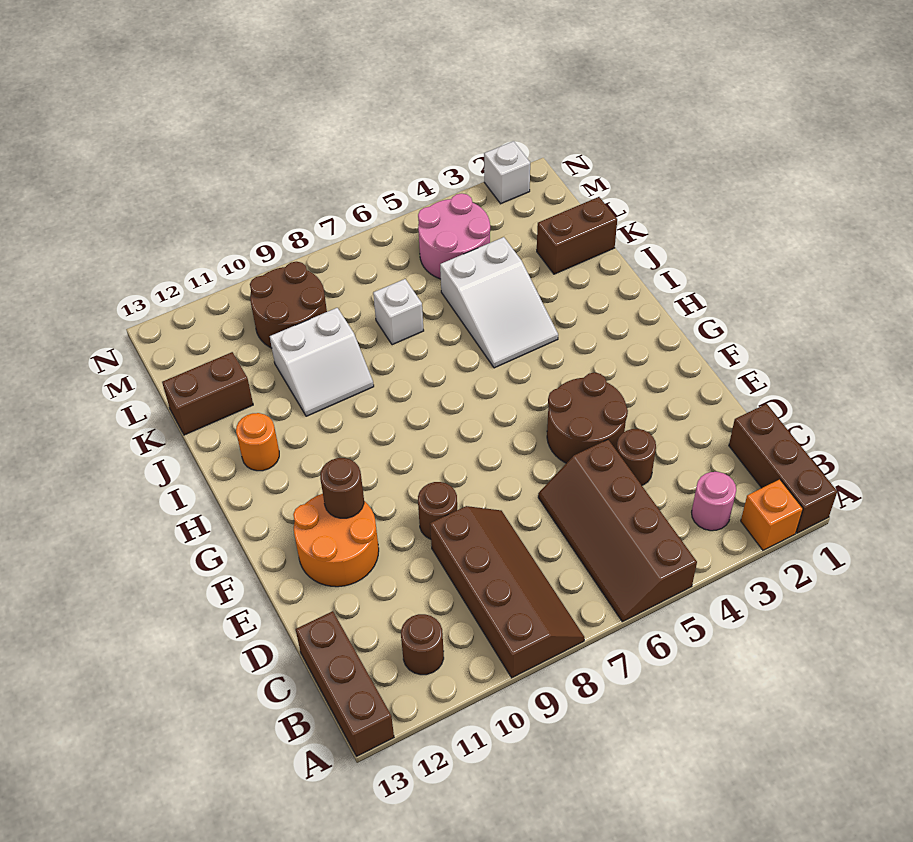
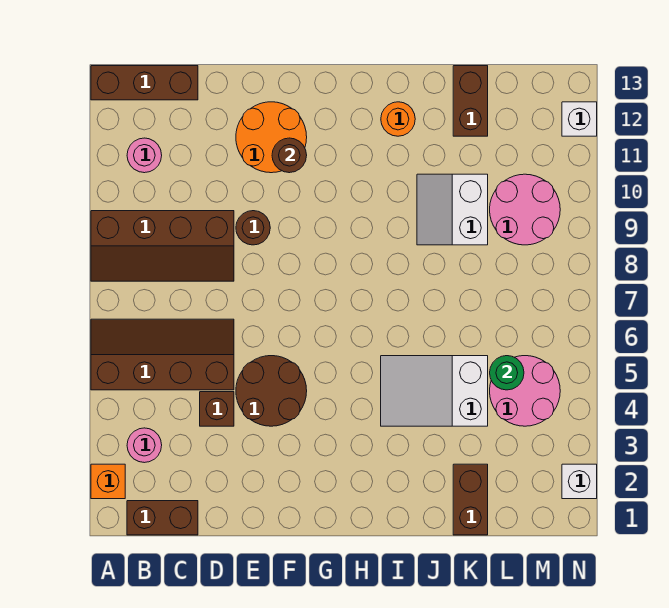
brown 1x3 brick [729,404,837,533] -> brown 1x2 brick [127,501,198,535]
brown 1x1 round brick [401,614,444,675] -> pink 1x1 round brick [127,138,162,173]
brown 1x1 round brick [616,429,656,485] -> brown 1x1 brick [200,392,234,426]
white 1x1 brick [373,279,424,345] -> white 1x1 brick moved to [562,102,597,136]
none -> green 1x1 round brick [490,356,524,390]
brown 2x2 round brick [250,262,327,348] -> pink 2x2 round brick [490,174,560,245]

